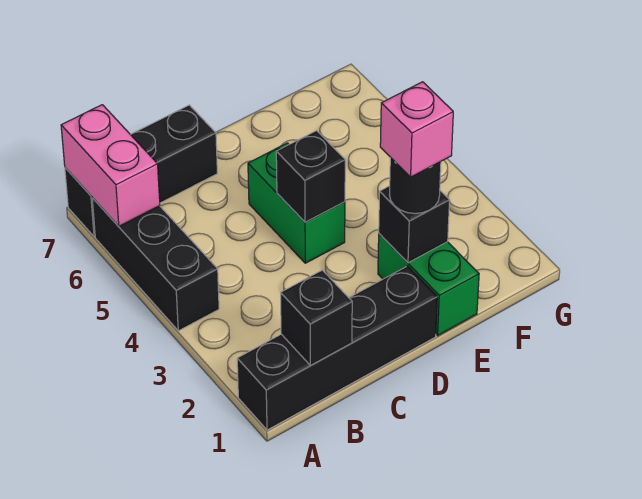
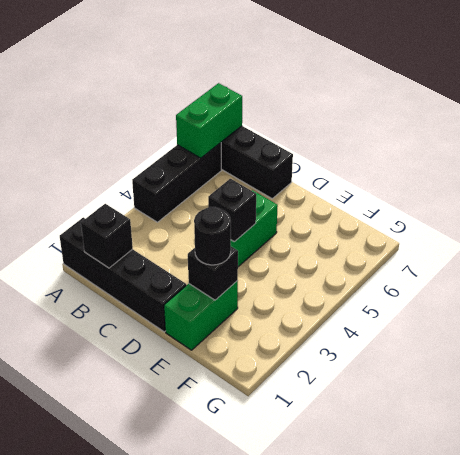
pink 1x2 brick [61,105,160,226] -> green 1x2 brick [176,83,242,158]
pink 1x1 brick [380,82,453,177] -> none

